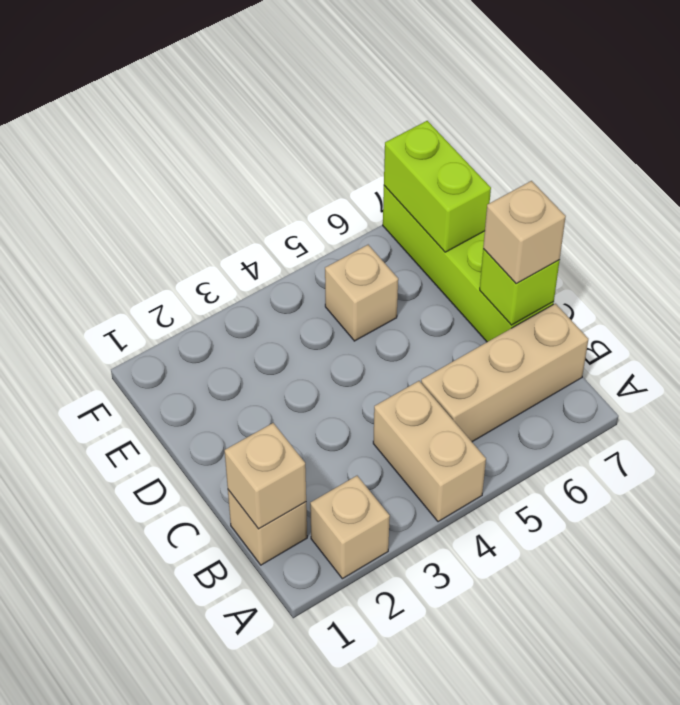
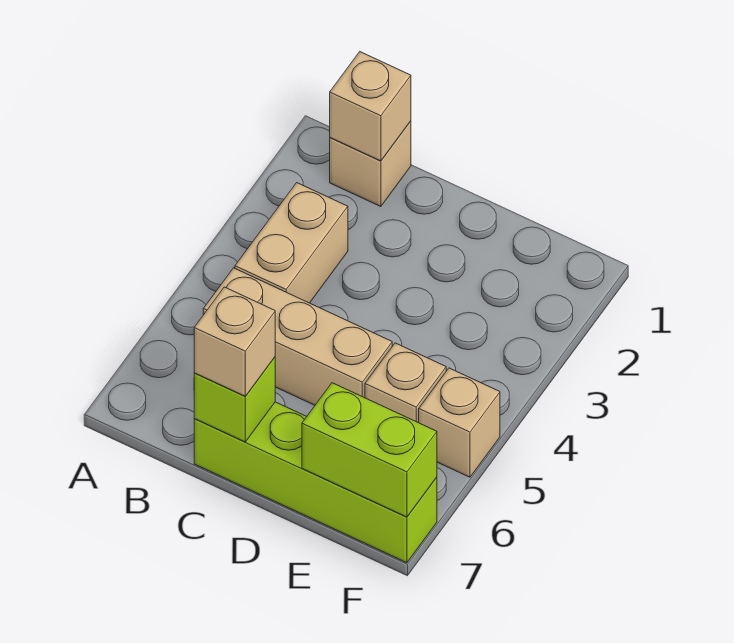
tan 1x1 brick [310,476,390,579] -> tan 1x1 brick moved to [419,368,500,477]
tan 1x2 brick [373,381,486,522] -> tan 1x2 brick turned to [235,183,348,303]
tan 1x3 brick [421,304,588,442] -> tan 1x3 brick turned to [203,268,392,405]

